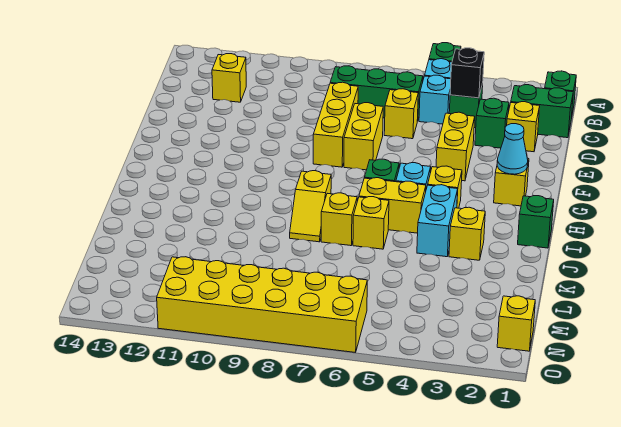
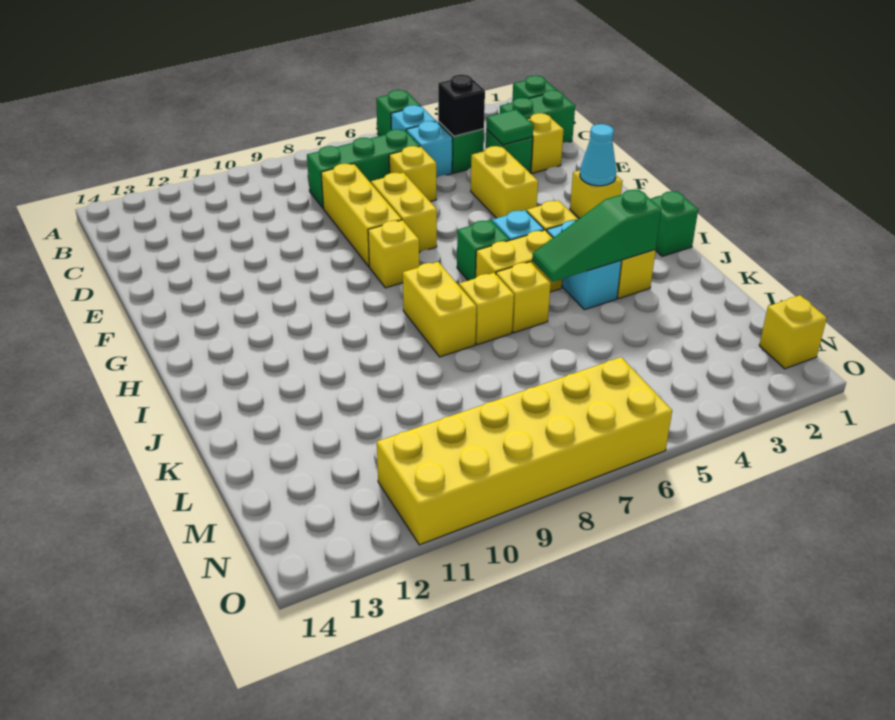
yellow 1x1 brick [212,54,246,102] -> yellow 1x1 brick moved to [368,220,419,288]
none -> green 1x1 tile [486,109,533,145]
yellow 1x2 slope [290,171,331,242] -> yellow 1x2 brick [403,262,476,357]
none -> green 1x3 slope [532,190,661,282]

